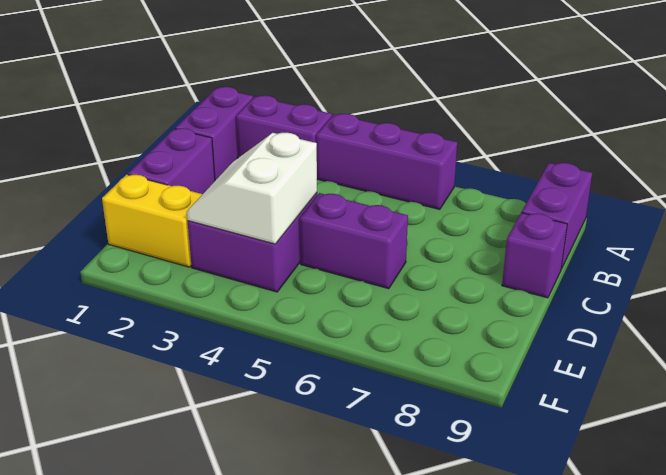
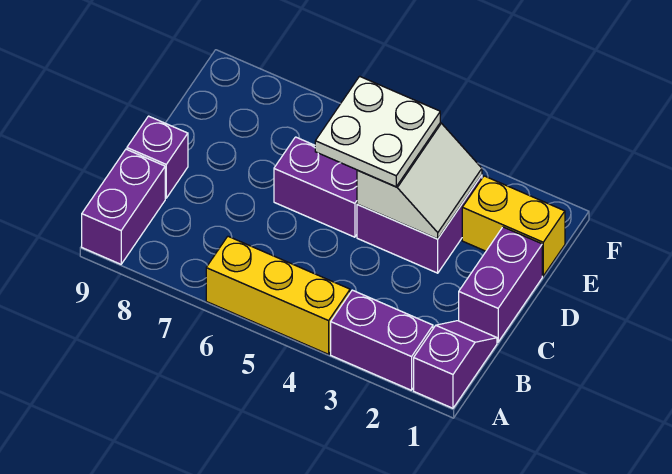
purple 1x2 brick [175,87,253,180] -> purple 1x2 slope [414,321,497,408]
purple 1x3 brick [316,114,457,209] -> yellow 1x3 brick [206,236,350,354]
none -> white 2x2 plate [315,76,440,187]

